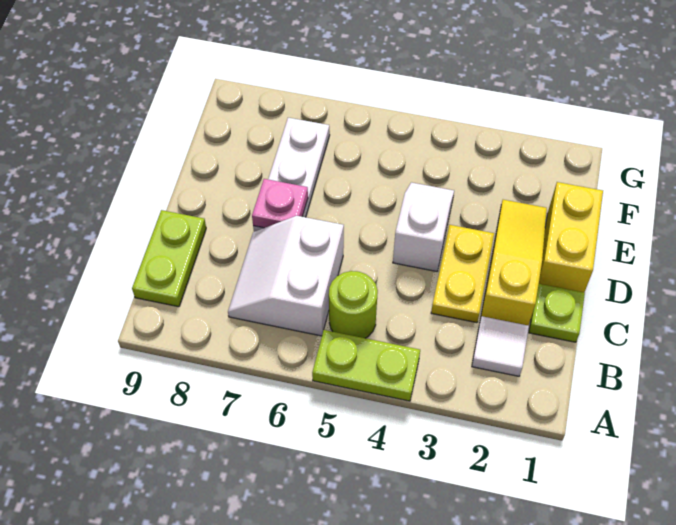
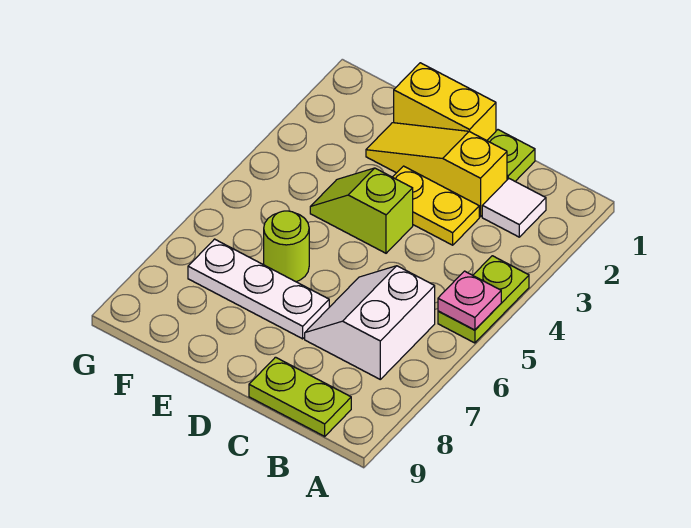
lime 1x1 round brick [329,271,378,338] -> lime 1x1 round brick moved to [264,211,309,282]
white 2x2 slope [228,216,344,336] -> white 2x2 slope turned to [305,266,435,379]
white 1x2 slope [393,182,454,272] -> lime 1x2 slope [310,168,413,253]
pink 1x1 plate [252,179,308,228] -> pink 1x1 plate moved to [438,271,501,330]

